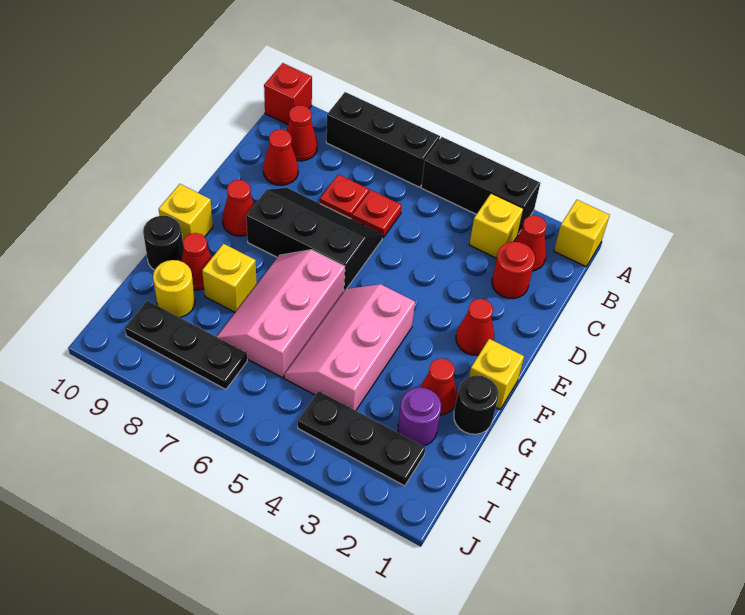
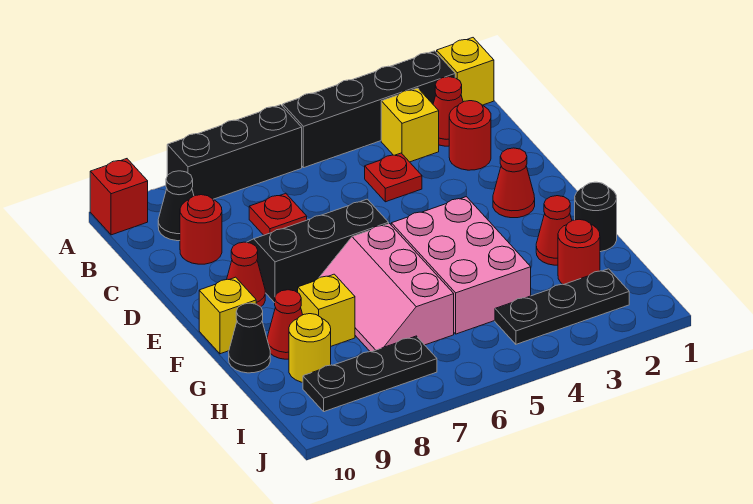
black 1x3 brick [421,137,540,234] -> black 1x4 brick [283,51,455,168]
red 1x1 cone [286,105,317,161] -> black 1x1 cone [158,171,194,241]
red 1x1 plate [352,190,402,238] -> red 1x1 plate moved to [365,153,422,202]
red 1x1 cone [263,129,298,185] -> red 1x1 round brick [180,195,222,264]
yellow 1x1 brick [469,339,524,409] -> none
pink 2x3 slope [284,284,415,410] -> pink 2x3 brick [391,197,531,334]
black 1x1 round brick [143,216,184,270] -> black 1x1 cone [229,303,270,373]
purple 1x1 round brick [398,388,441,446] -> red 1x1 round brick [558,219,600,285]

